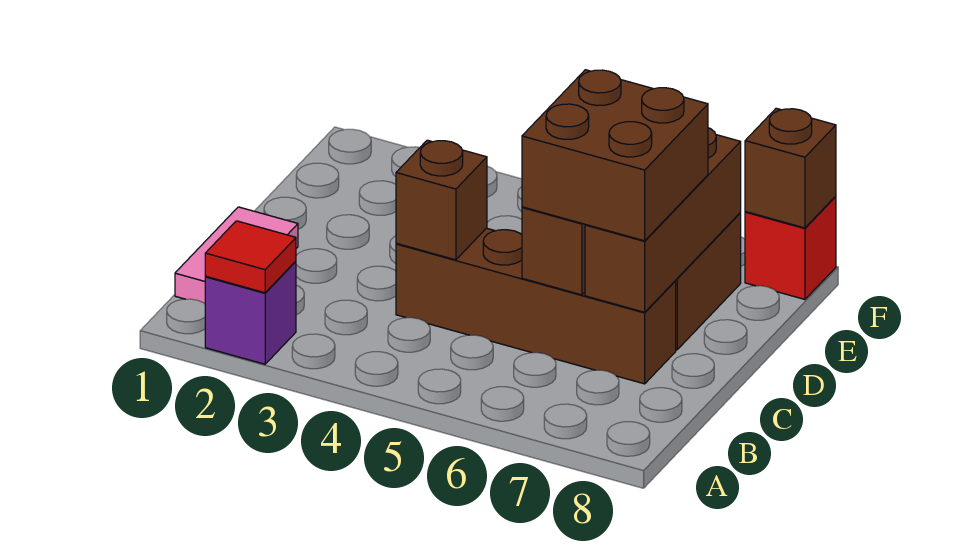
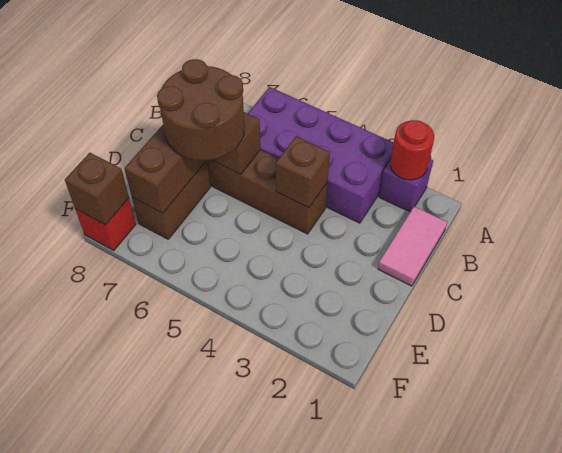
red 1x1 tile [205,221,296,293] -> red 1x1 round brick [390,120,434,180]
none -> purple 2x4 brick [248,87,394,223]
brown 2x2 brick [522,70,708,241] -> brown 2x2 round brick [157,59,245,161]

